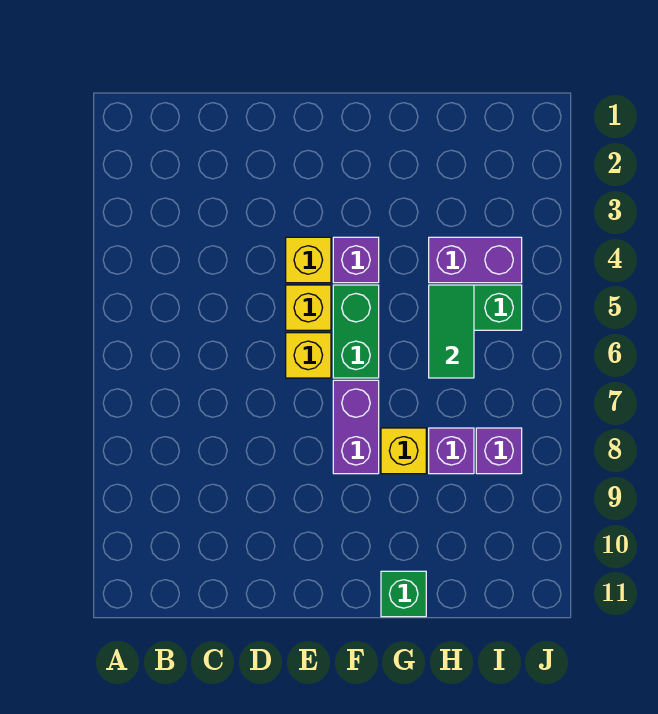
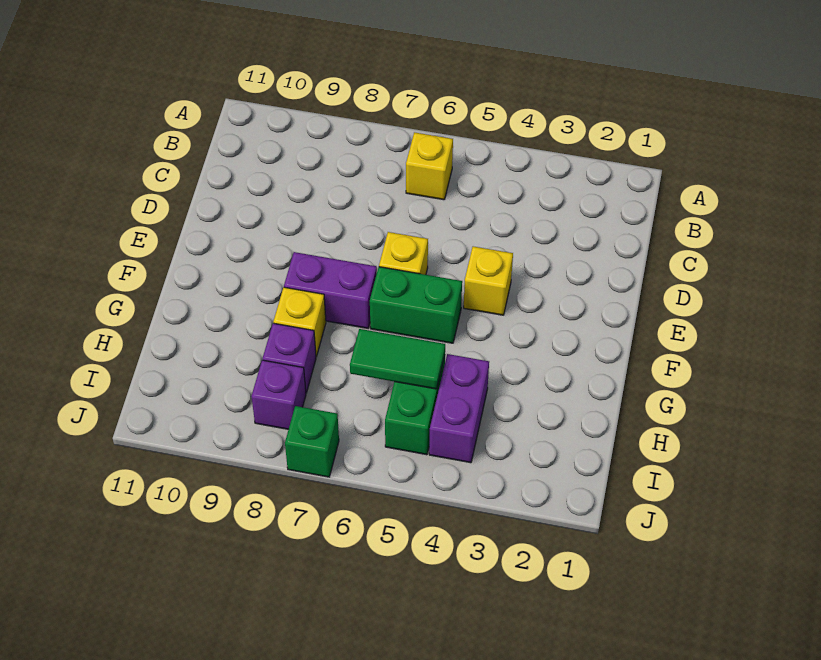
yellow 1x1 brick [286,285,331,330] -> yellow 1x1 brick moved to [406,132,453,200]
purple 1x1 brick [333,237,379,283] -> none
green 1x1 brick [381,571,426,617] -> green 1x1 brick moved to [285,406,339,477]

